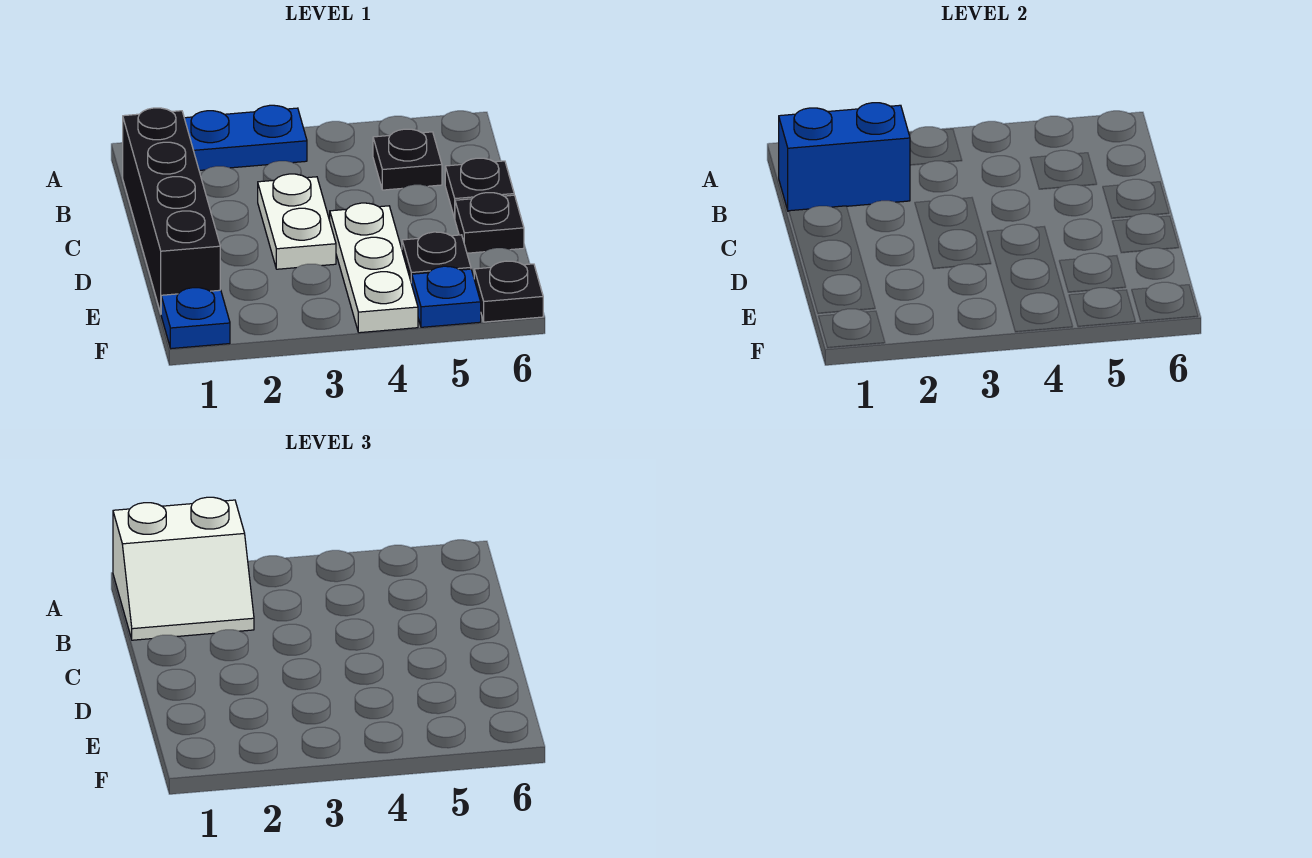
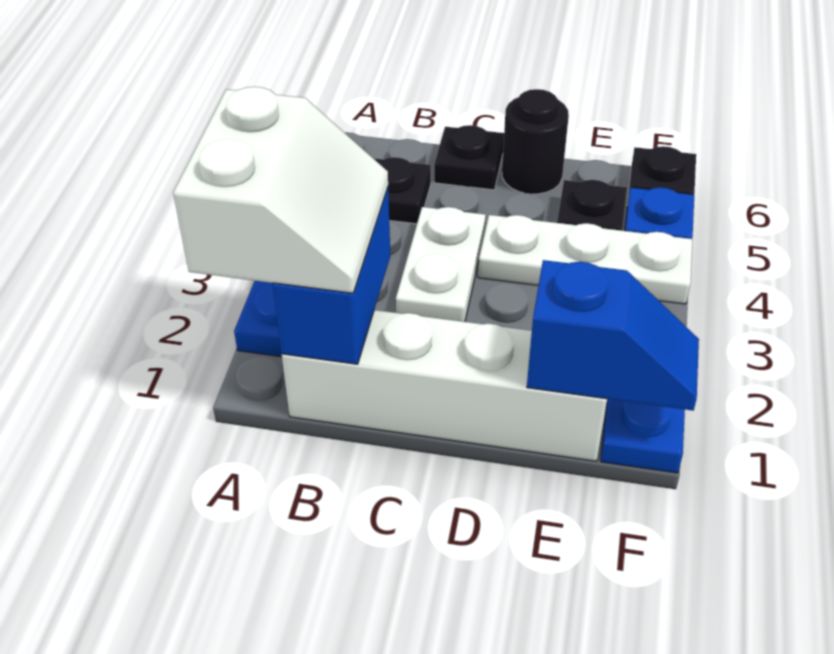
black 1x4 brick [123,108,220,313] -> white 1x4 brick [282,310,607,461]
white 1x2 plate [258,174,336,269] -> white 1x2 plate turned to [396,207,486,322]
black 1x1 plate [455,193,524,253] -> black 1x1 round brick [502,89,569,194]
none -> blue 1x2 slope [527,260,699,410]

